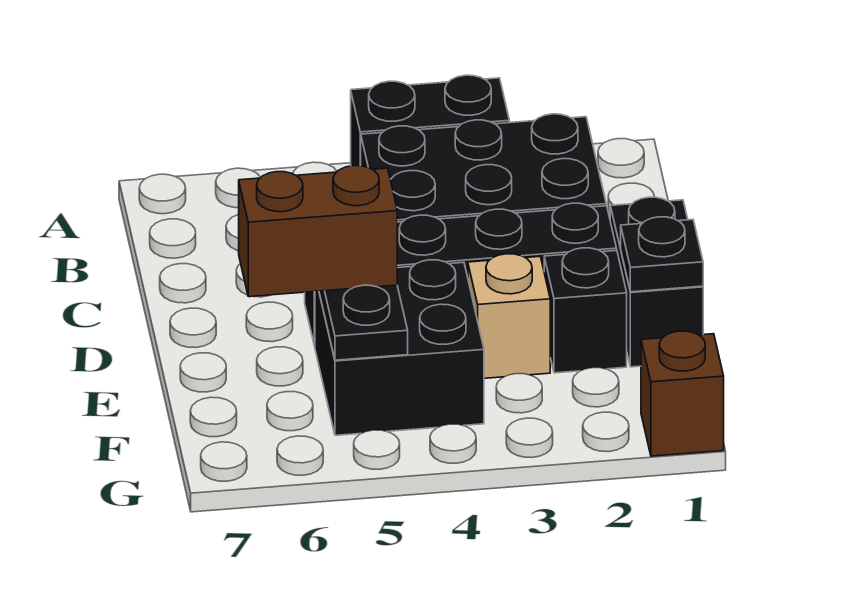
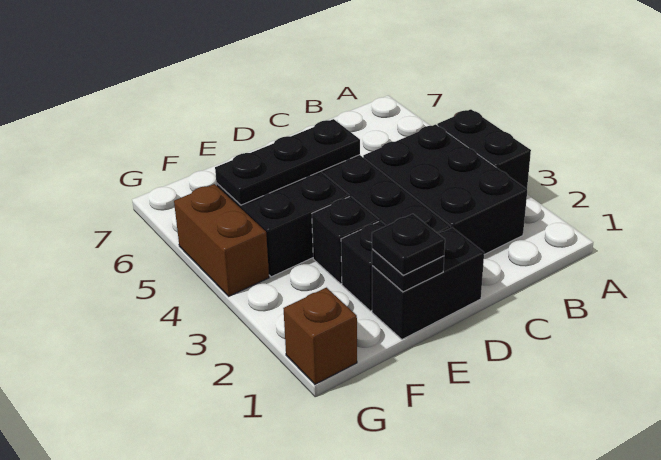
none -> black 1x1 plate [372,214,445,275]
tan 1x1 brick [468,254,550,378] -> black 1x1 brick [312,196,379,284]
brown 1x2 brick [239,165,397,297] -> brown 1x2 brick moved to [174,184,269,296]

